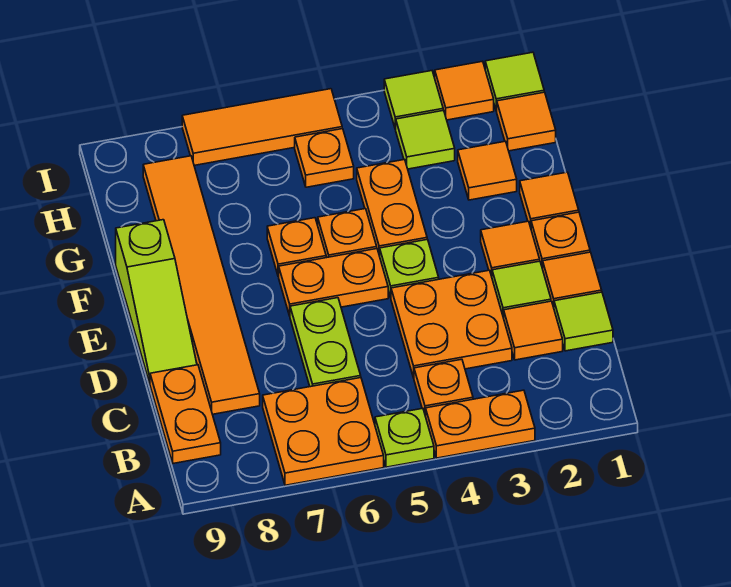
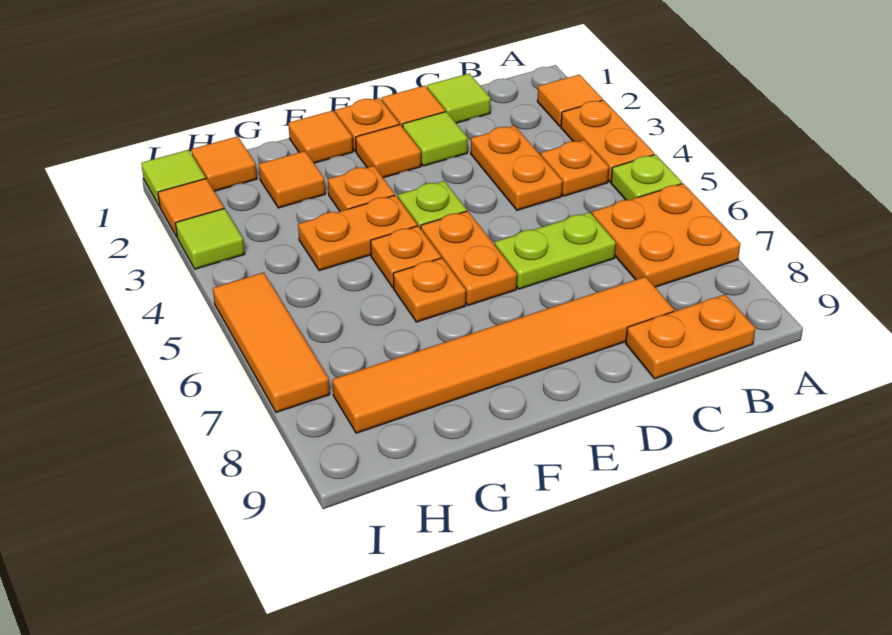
orange 1x1 tile [504,301,563,360] -> orange 1x1 tile moved to [537,75,603,127]
orange 2x2 plate [391,270,512,378] -> orange 1x2 plate [471,126,562,210]
lime 1x3 slope [116,220,197,383] -> none
lime 1x1 tile [396,110,455,169] -> none
orange 1x1 plate [295,129,354,187] -> orange 1x1 plate moved to [328,166,395,211]

